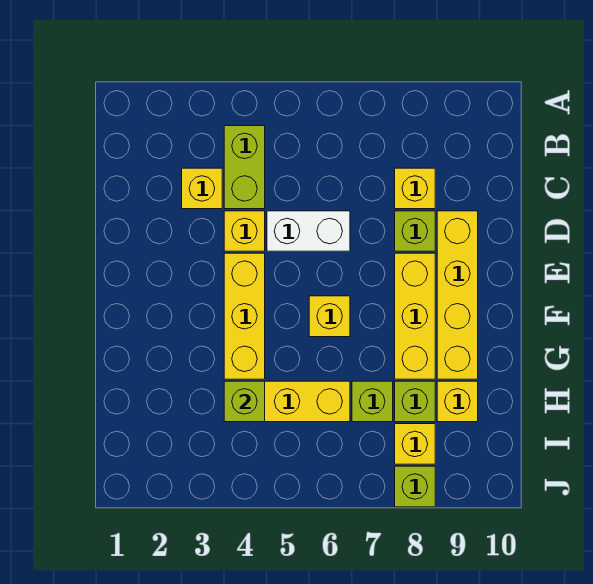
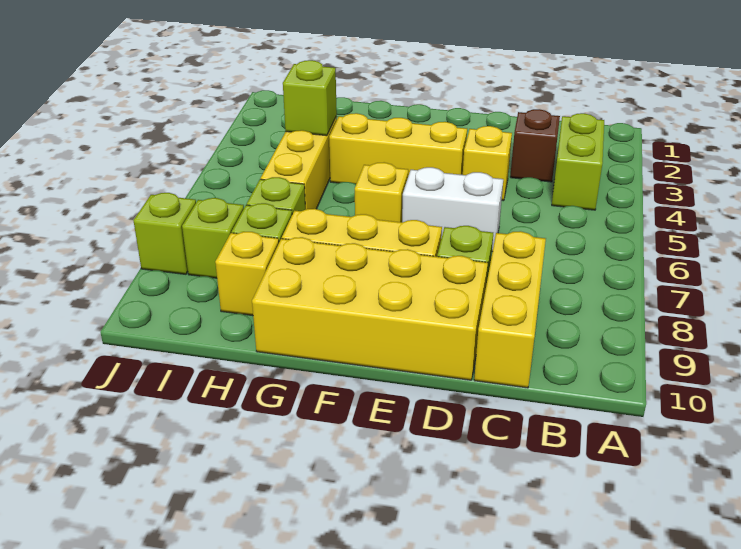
lime 1x2 brick [224,126,265,209] -> lime 1x2 brick turned to [552,113,604,210]
yellow 1x1 brick [182,168,222,209] -> brown 1x1 brick [510,109,560,182]
yellow 1x1 brick [395,168,435,209] -> yellow 1x3 brick [474,231,546,388]
white 1x2 brick [267,211,350,251] -> white 1x2 brick turned to [402,167,503,252]
yellow 1x4 brick [437,211,478,379] -> yellow 2x4 brick [252,237,488,380]
yellow 1x1 brick [395,424,435,464] -> lime 1x1 brick [182,198,244,278]

